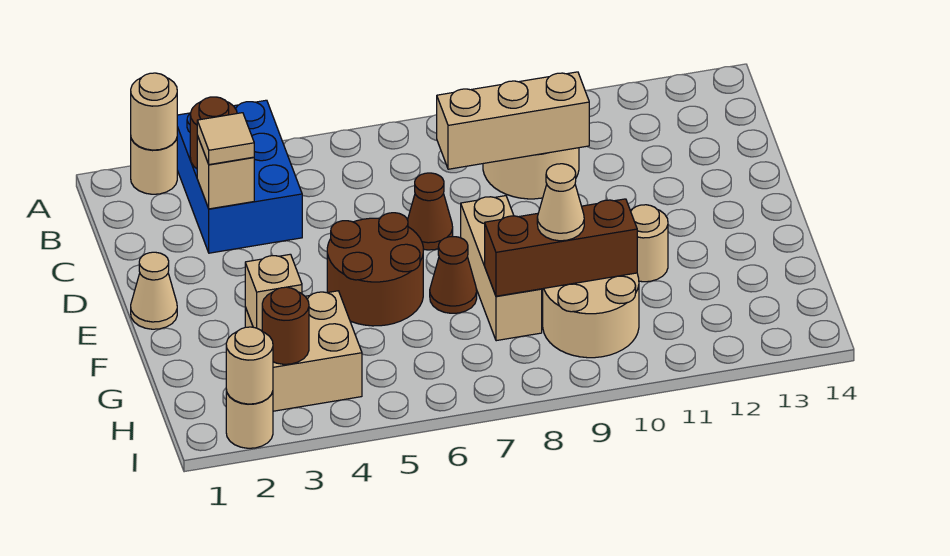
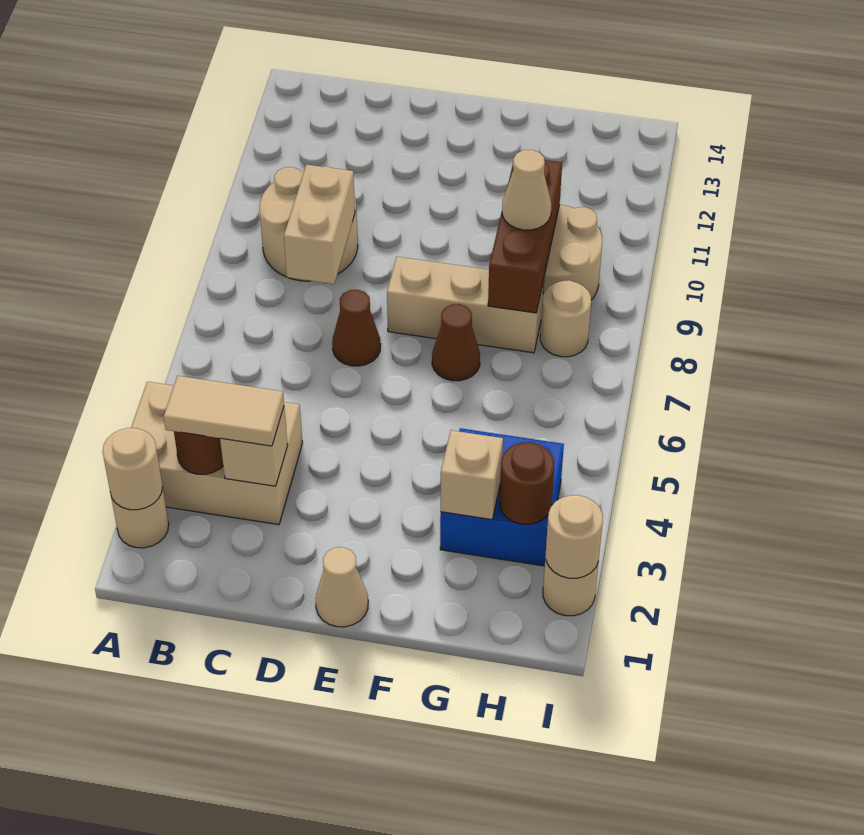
blue 2x3 brick [177,100,302,253] -> tan 2x3 brick [131,382,303,525]
tan 1x1 tile [197,113,254,165] -> tan 1x2 tile [164,376,284,446]
tan 1x3 brick [437,72,589,169] -> tan 1x2 brick [284,165,355,284]
brown 2x2 round brick [327,213,423,326] -> none
tan 1x1 round brick [630,205,668,282] -> tan 1x1 round brick moved to [540,280,591,357]
tan 2x2 brick [245,291,362,411] -> blue 2x2 brick [440,428,564,566]

